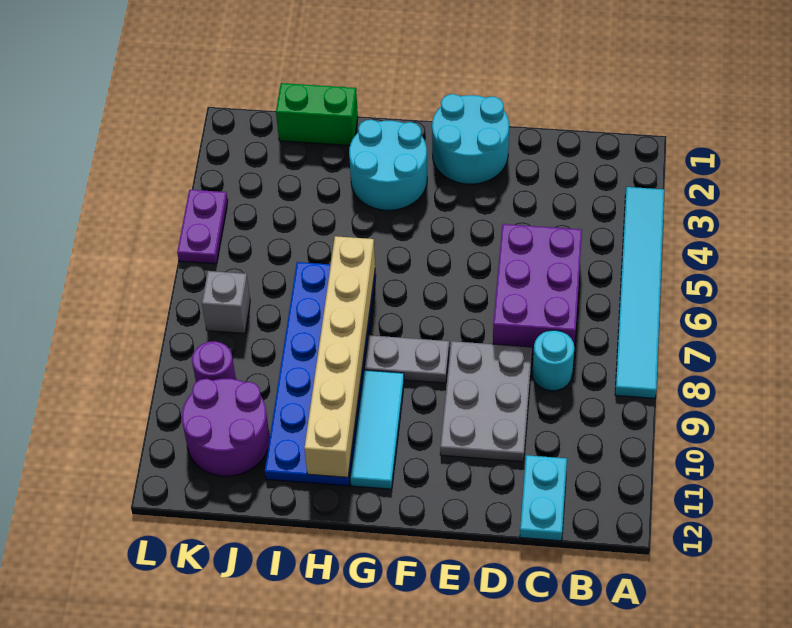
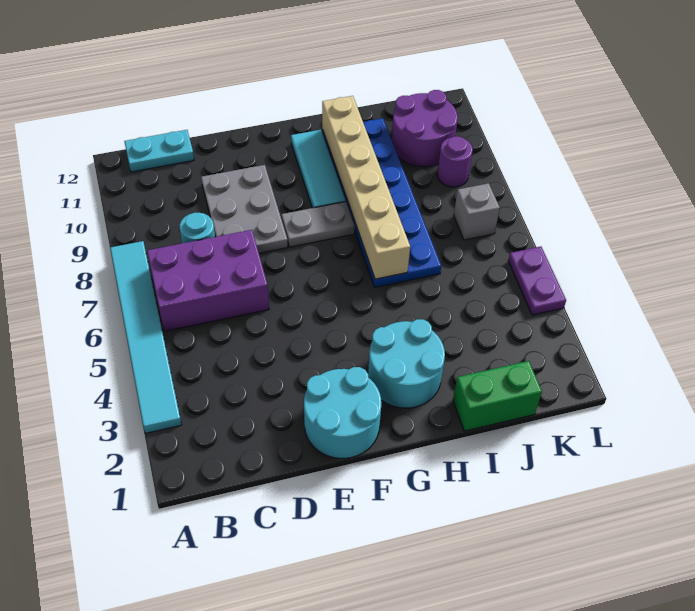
purple 2x3 brick [493,224,582,354] -> purple 2x3 brick turned to [147,230,269,331]
cyan 1x2 plate [520,455,567,541] -> cyan 1x2 plate turned to [124,130,194,172]

